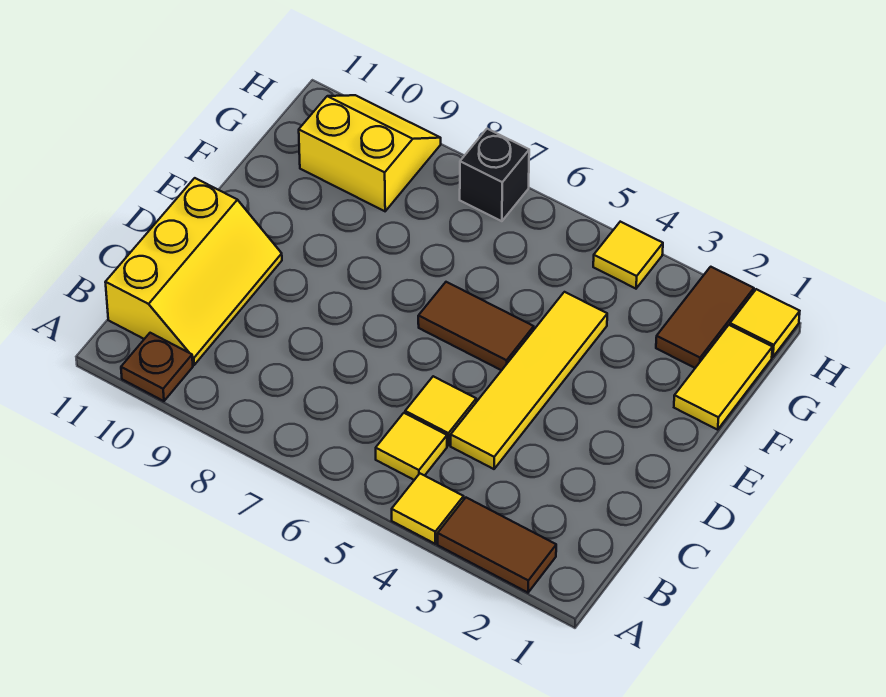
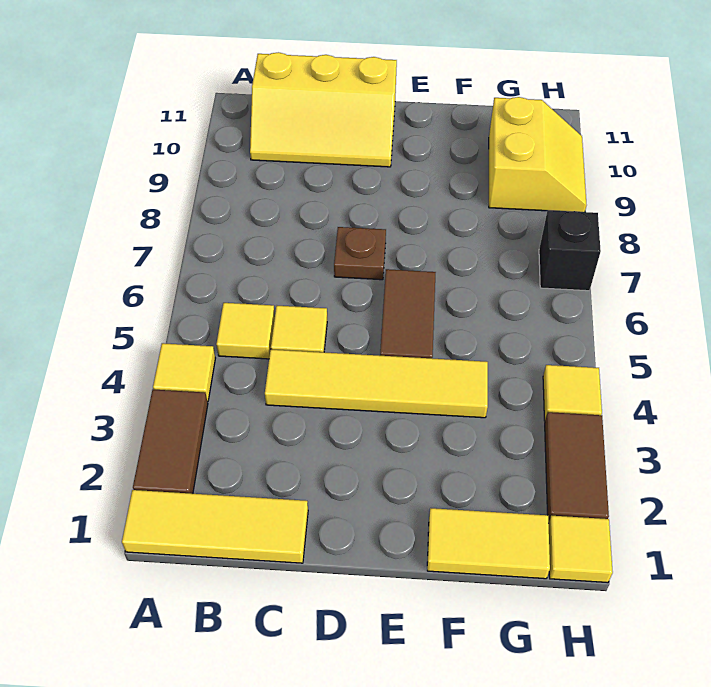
none -> yellow 1x3 tile [122,490,308,563]
brown 1x1 plate [121,333,193,401] -> brown 1x1 plate moved to [334,227,386,280]
brown 1x2 tile [656,267,754,368] -> brown 1x2 tile turned to [545,412,609,523]

